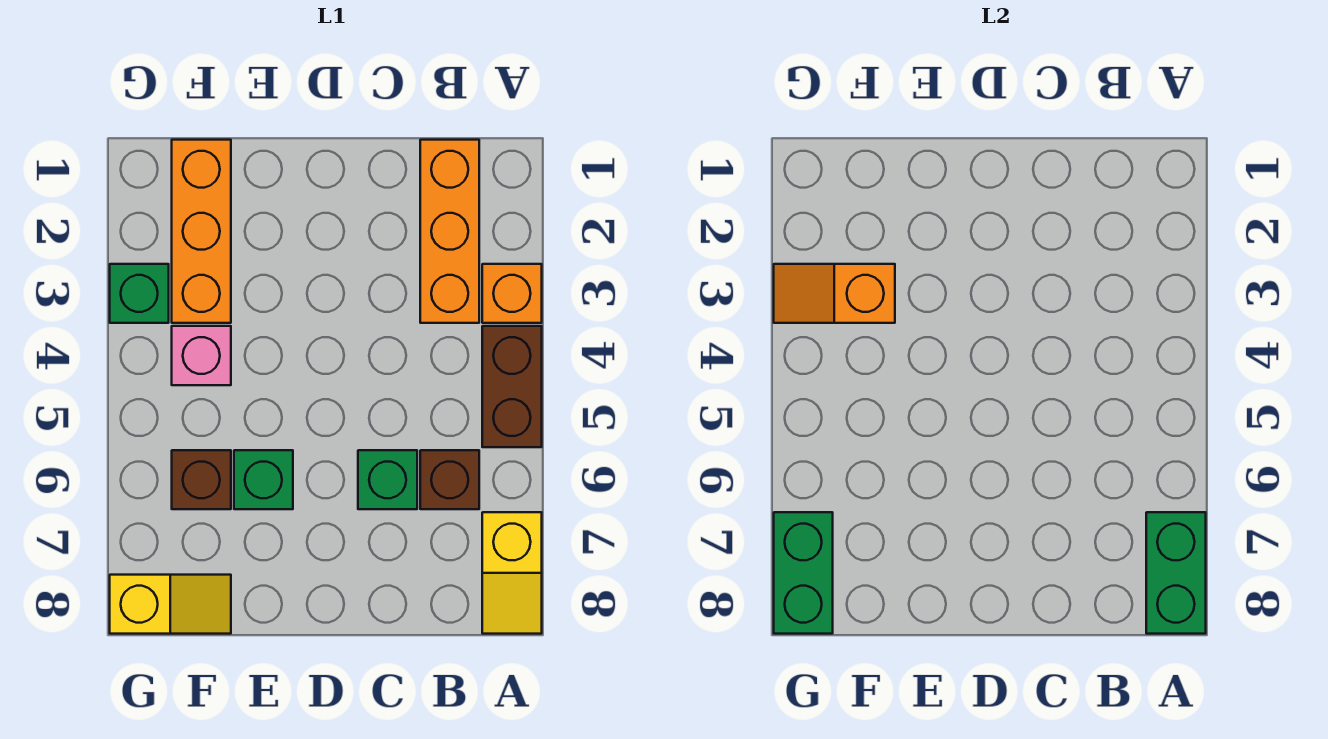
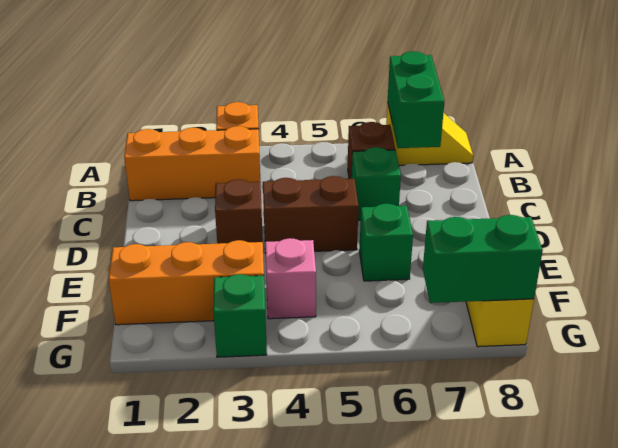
brown 1x2 brick [482,326,542,447] -> brown 1x2 brick moved to [263,176,359,253]
green 1x2 brick [1146,512,1206,634] -> green 1x2 brick turned to [388,51,444,148]
orange 1x2 slope [774,264,895,323] -> none
brown 1x1 brick [172,450,231,509] -> brown 1x1 brick moved to [215,179,263,244]

